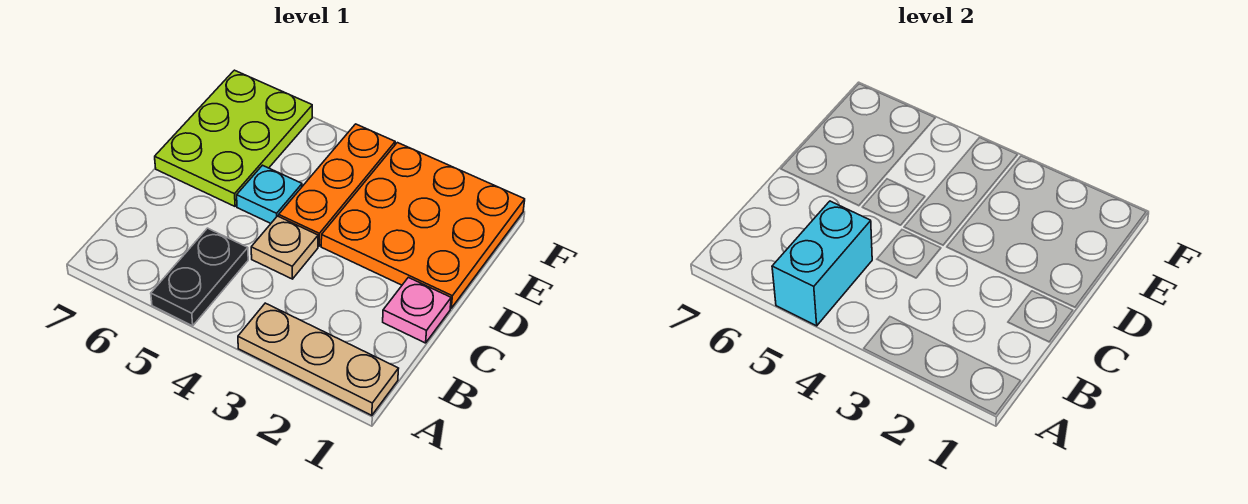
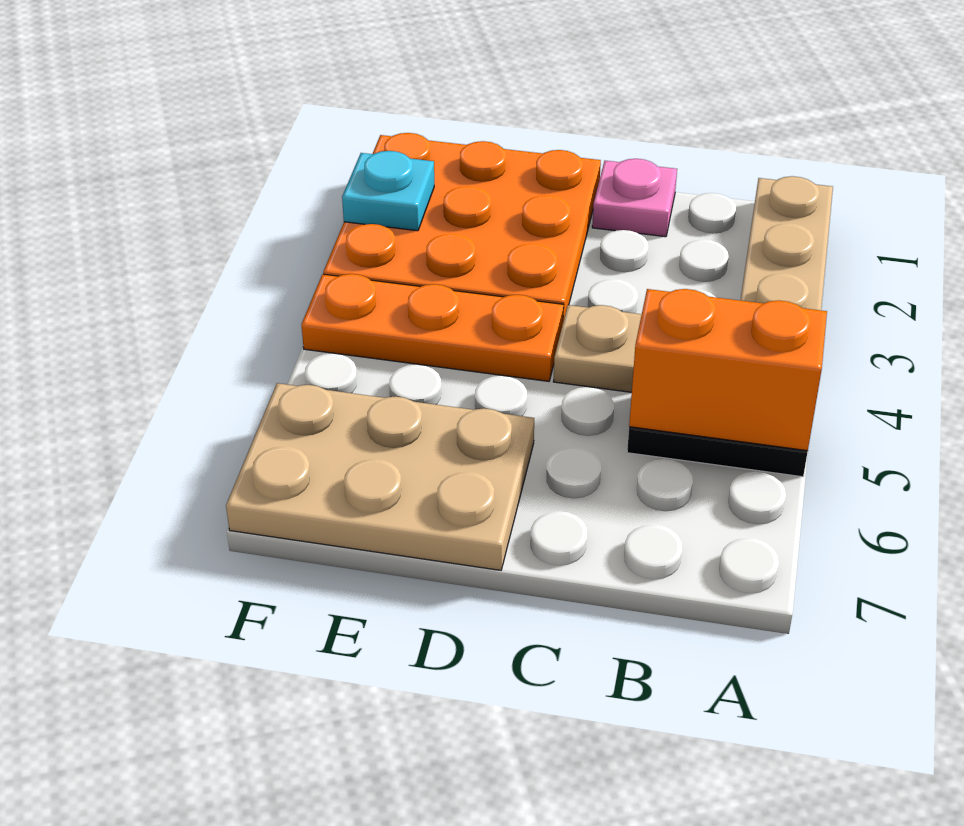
cyan 1x2 brick [772,201,872,326] -> orange 1x2 brick [629,289,827,451]
cyan 1x1 plate [237,165,302,223] -> cyan 1x1 plate moved to [342,151,434,231]
lime 2x3 plate [155,70,312,206] -> tan 2x3 plate [226,383,534,570]

